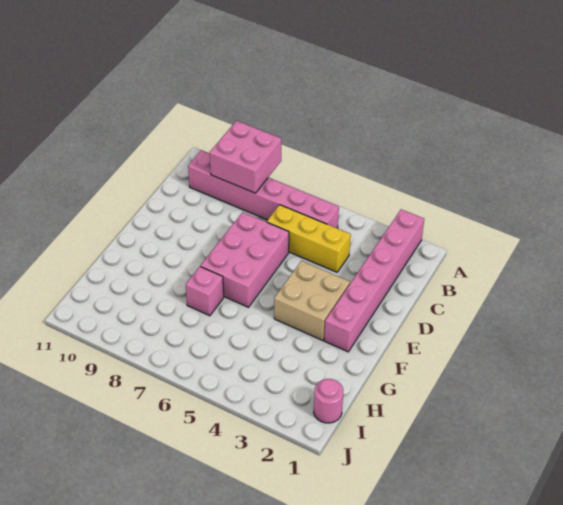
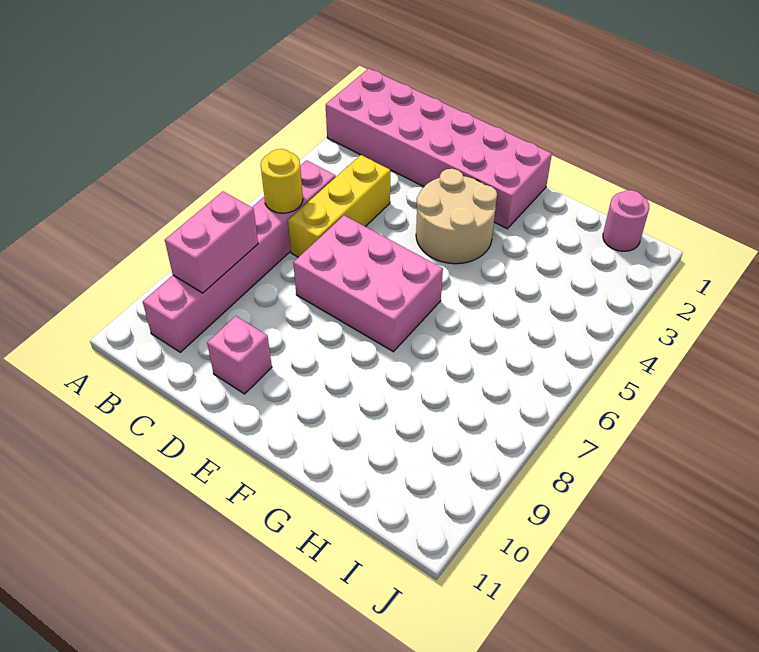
pink 1x6 brick [324,209,424,352] -> pink 2x6 brick [326,69,552,229]
pink 2x2 brick [209,121,281,193] -> pink 1x2 brick [165,192,258,293]
none -> yellow 1x1 round brick [261,149,303,213]
tan 2x2 brick [274,261,350,341] -> tan 2x2 round brick [416,169,497,264]
pink 1x1 brick [186,266,224,316] -> pink 1x1 brick moved to [207,316,272,394]

